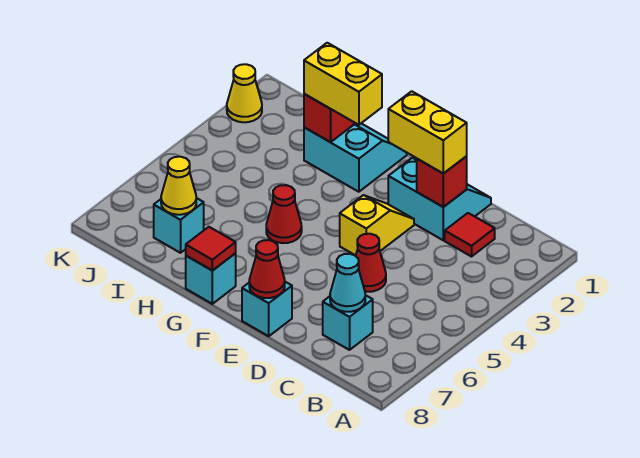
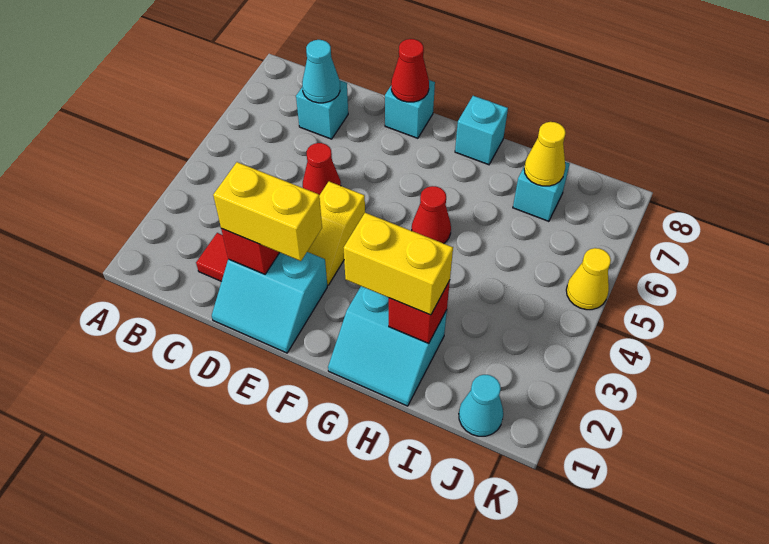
red 1x1 tile [186,227,236,271] -> none
none -> cyan 1x1 cone [459,374,503,436]
yellow 1x1 cone [227,64,262,122] -> yellow 1x1 cone moved to [566,248,611,310]

